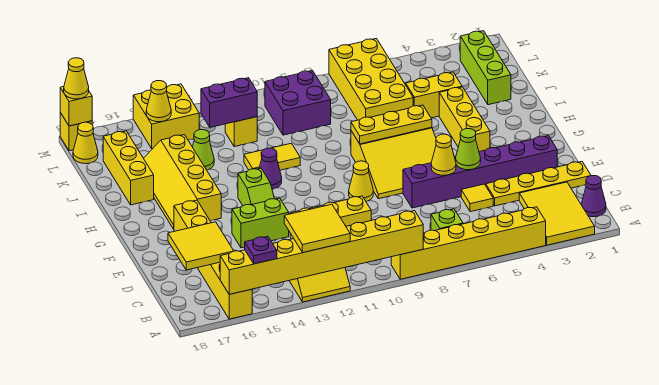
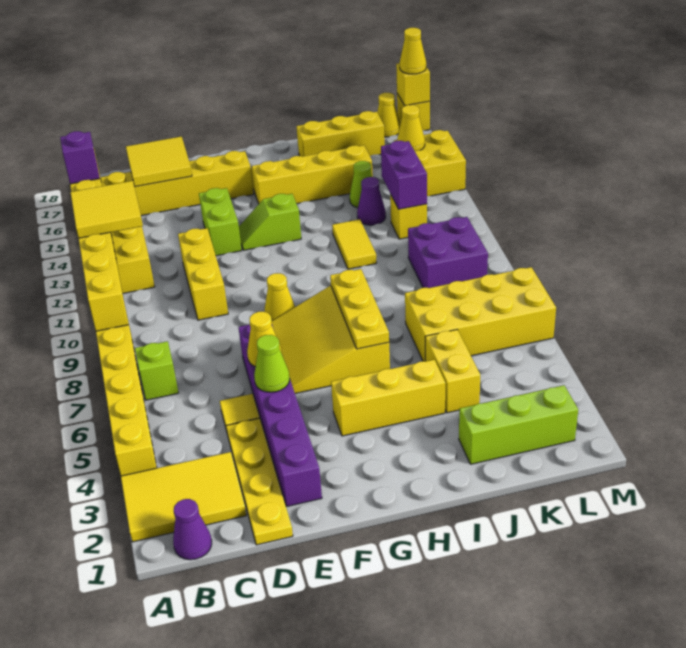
purple 1x1 plate [245,236,277,264] -> purple 1x1 brick [60,131,100,184]
purple 1x1 cone [259,148,282,189] -> purple 1x1 cone moved to [357,177,386,225]

